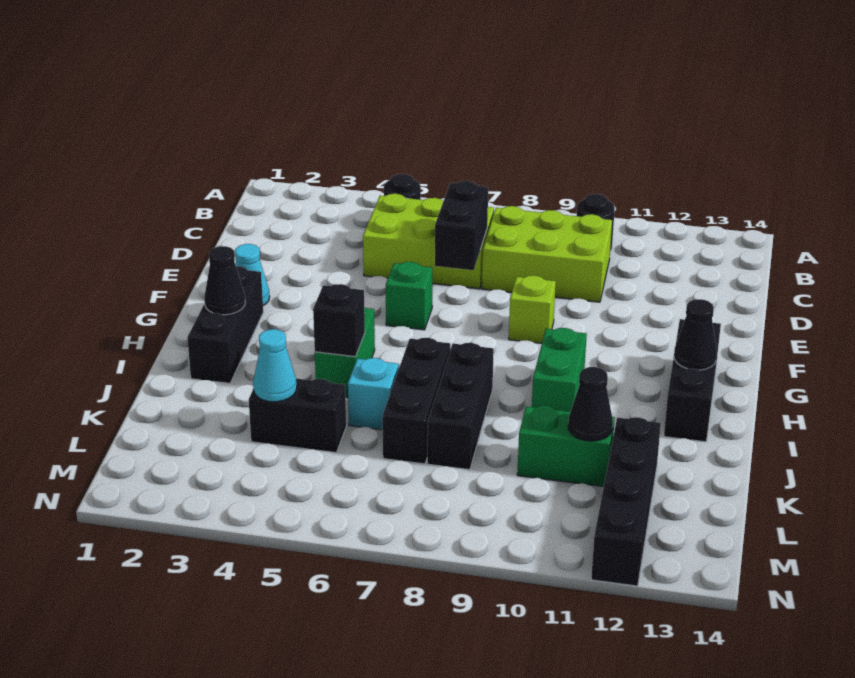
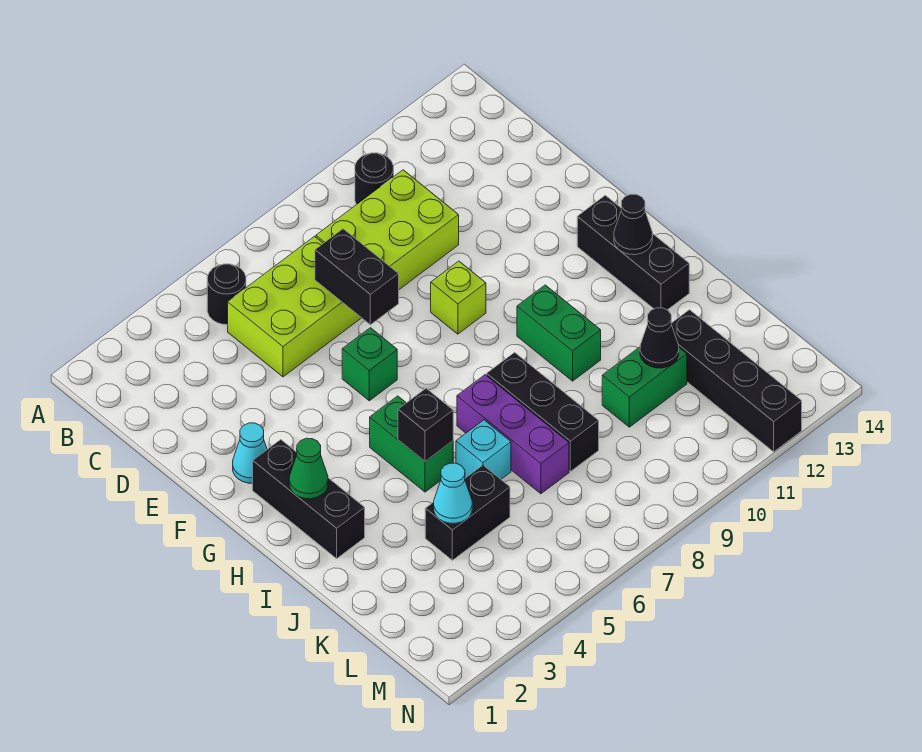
black 1x1 cone [204,246,245,315] -> green 1x1 cone [289,438,328,499]
black 1x3 brick [382,338,450,464] -> purple 1x3 brick [457,375,569,494]

